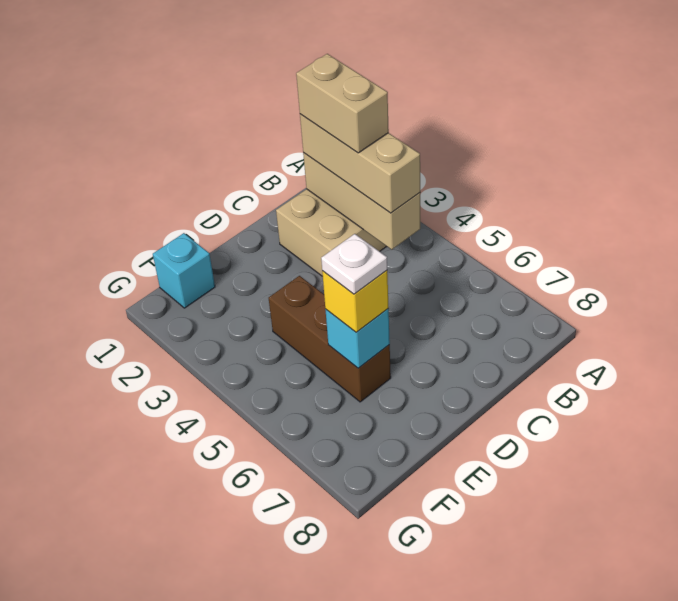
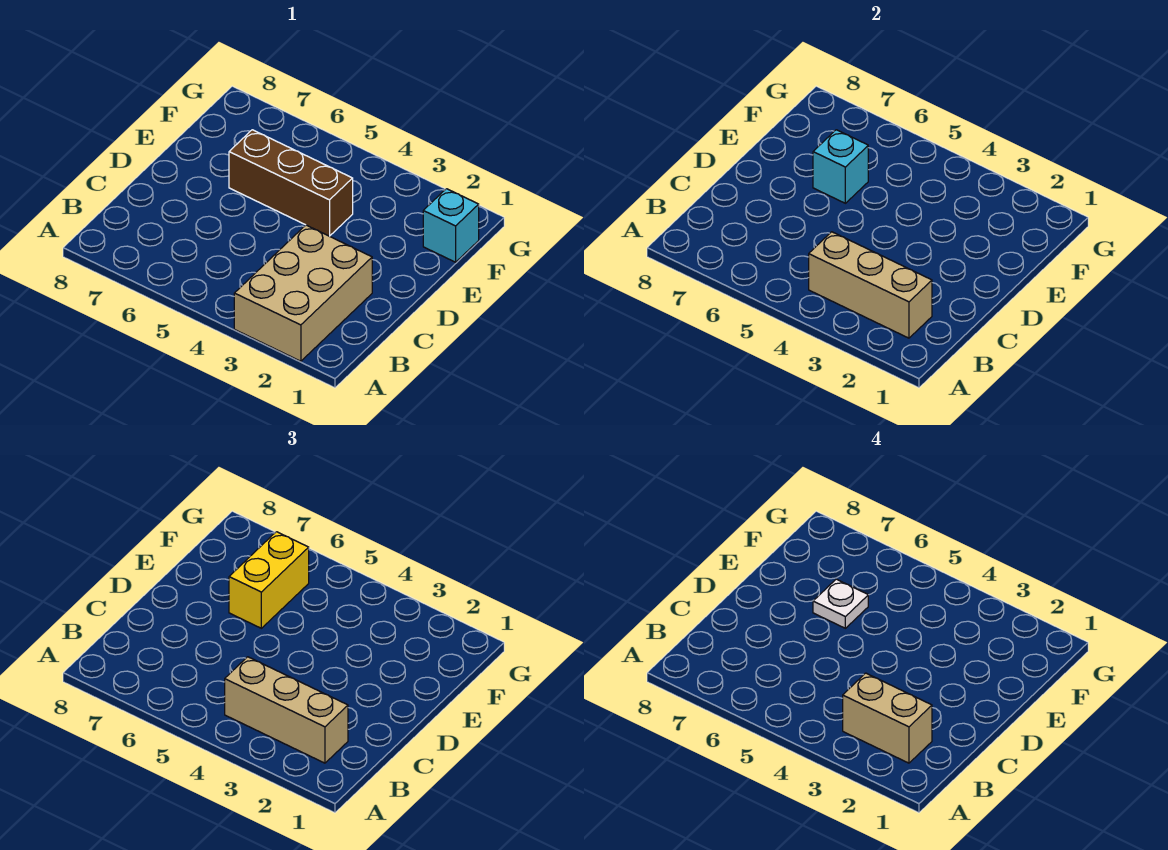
yellow 1x1 brick [322,270,389,332] -> yellow 1x2 brick [229,532,309,628]

